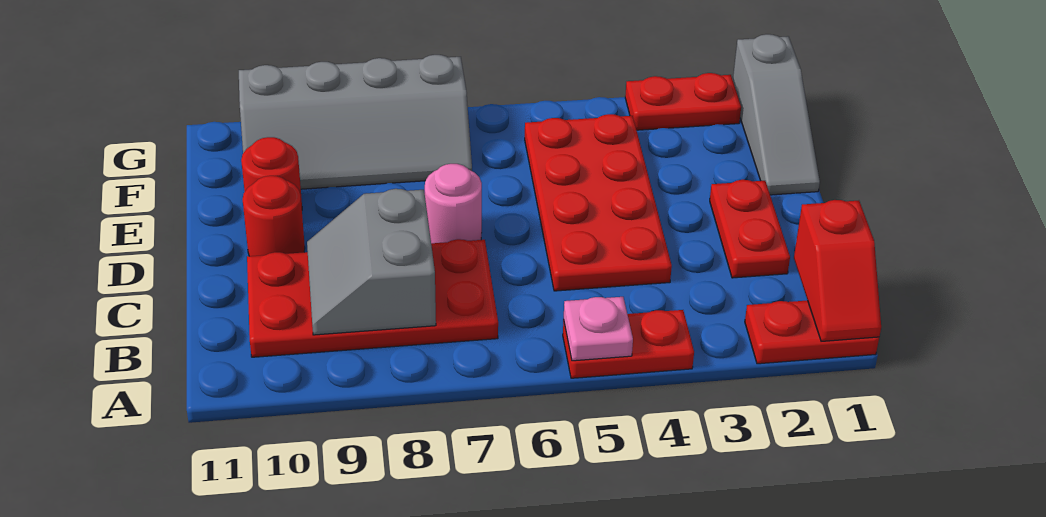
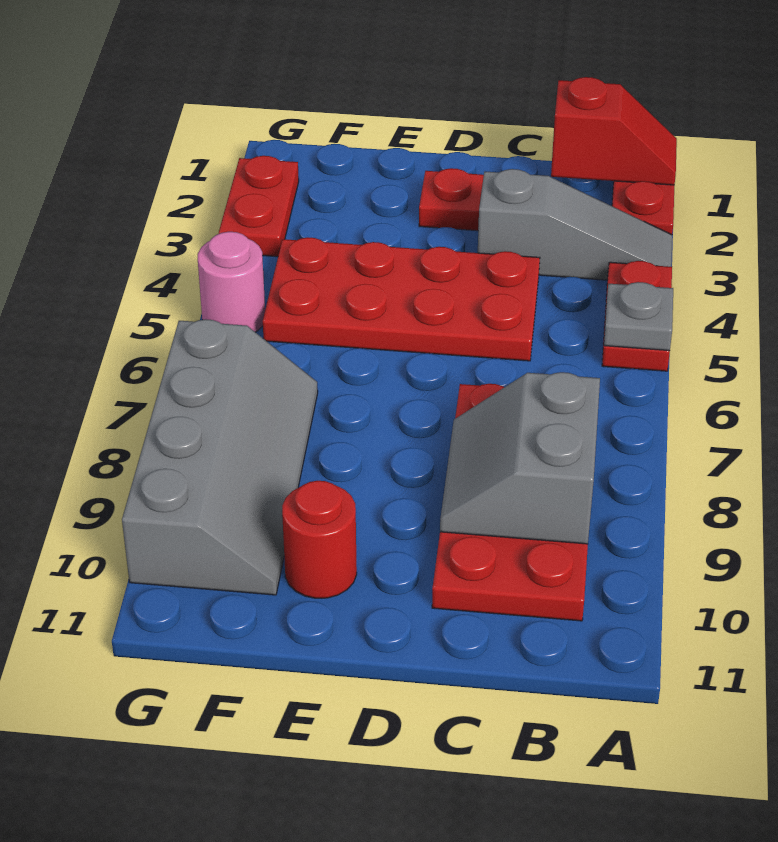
pink 1x1 plate [564,297,633,361] -> grey 1x1 plate [604,282,673,351]
grey 2x2 slope [307,189,436,335] -> grey 2x2 slope turned to [440,372,600,544]
pink 1x1 round brick [425,164,482,243] -> pink 1x1 round brick moved to [198,232,265,332]
red 1x1 round brick [243,176,305,256] -> none
grey 1x3 slope [733,34,820,195] -> grey 1x3 slope moved to [478,169,672,280]

